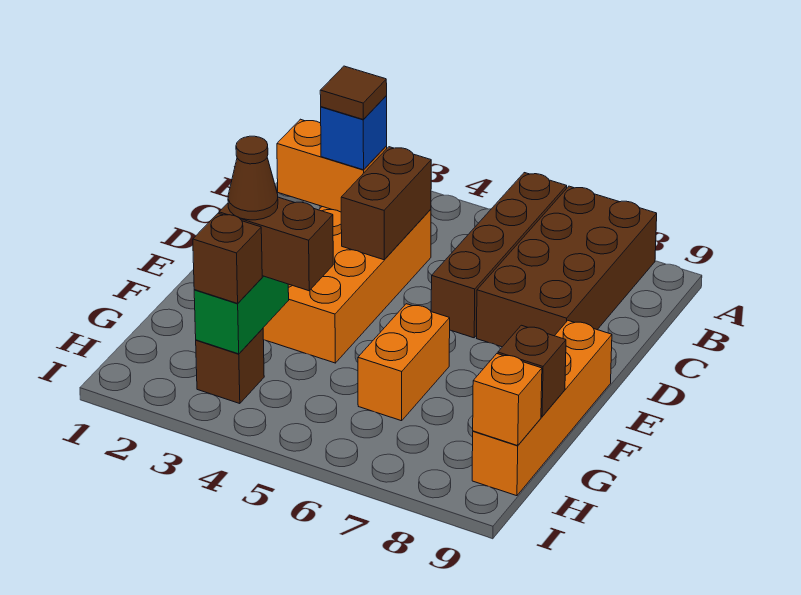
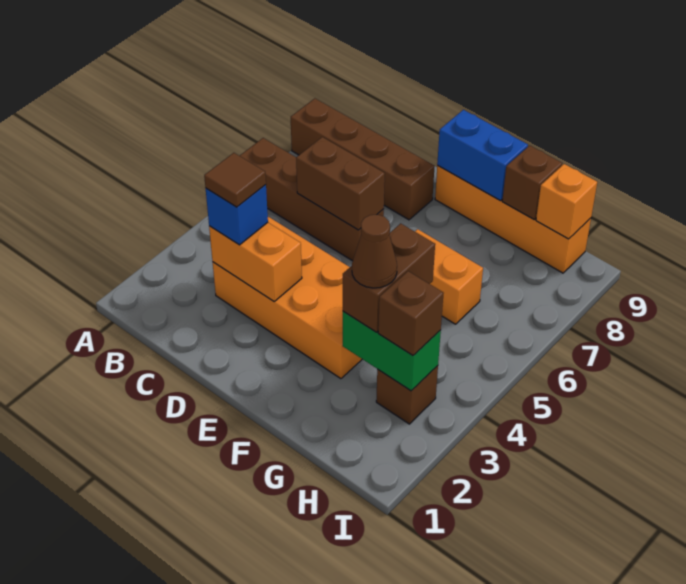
brown 2x4 brick [477,186,657,347] -> brown 1x4 brick [291,98,435,220]
orange 1x2 brick [277,119,387,212] -> orange 1x2 brick turned to [209,222,302,301]
brown 1x2 brick [341,147,431,260] -> brown 1x2 brick moved to [296,137,385,230]
none -> blue 1x2 brick [437,110,528,201]

